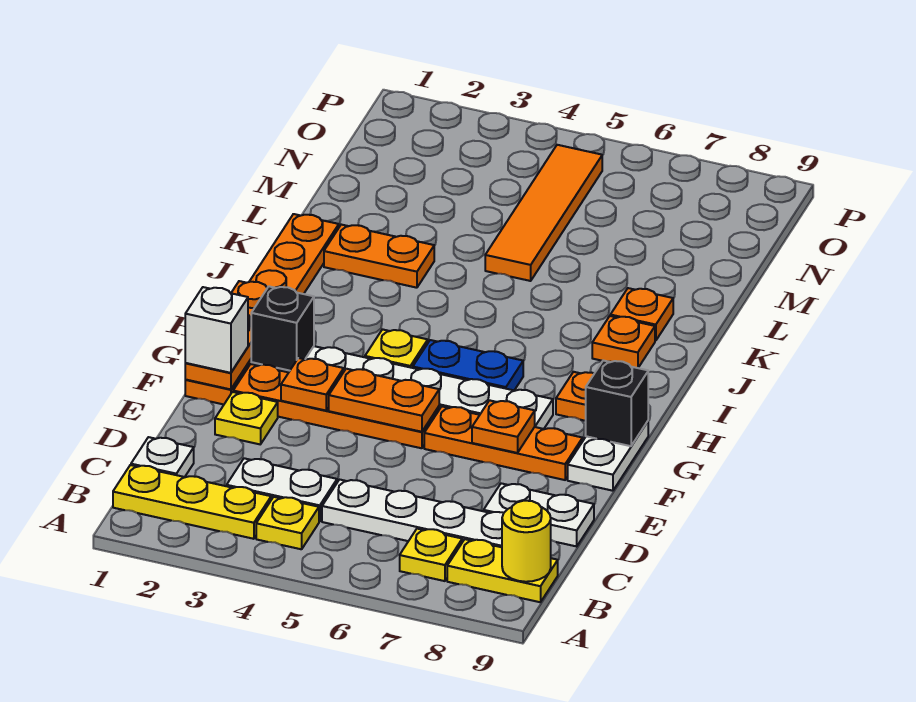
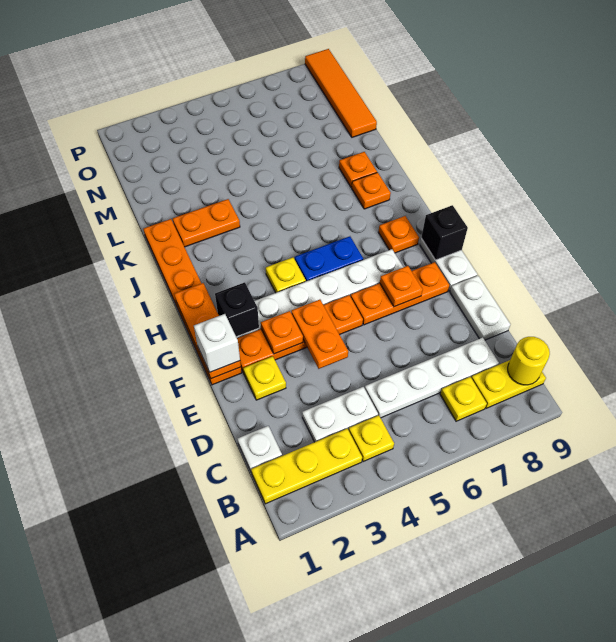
white 1x2 plate [484,483,594,546] -> white 1x2 plate turned to [450,276,510,340]
orange 1x2 plate [329,369,439,432] -> orange 1x2 plate turned to [291,300,348,369]
orange 1x4 tile [485,145,602,281] -> orange 1x4 tile moved to [305,49,377,137]

